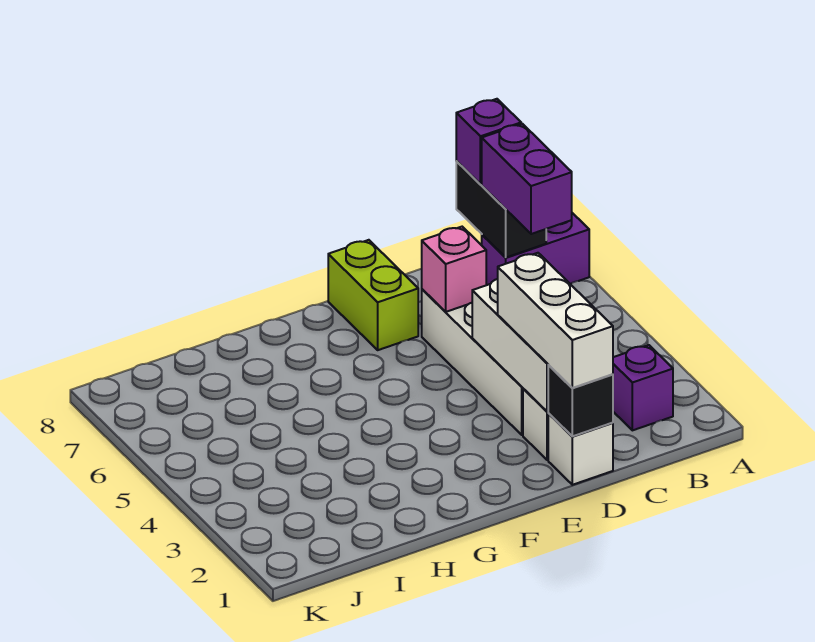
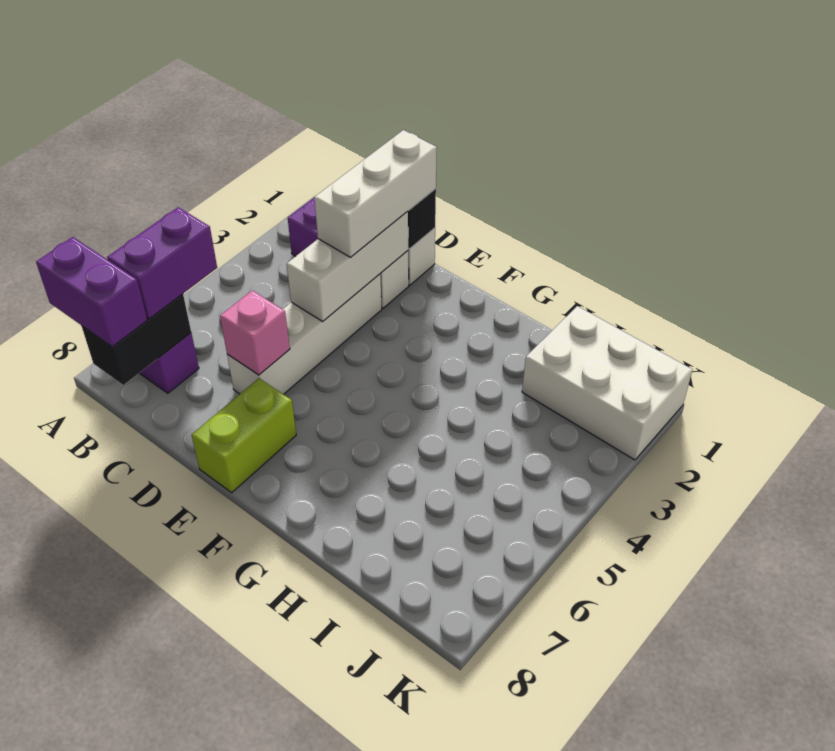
purple 1x1 brick [456,99,521,184] -> purple 1x2 brick [36,237,147,347]
none -> white 2x3 brick [522,306,693,460]

